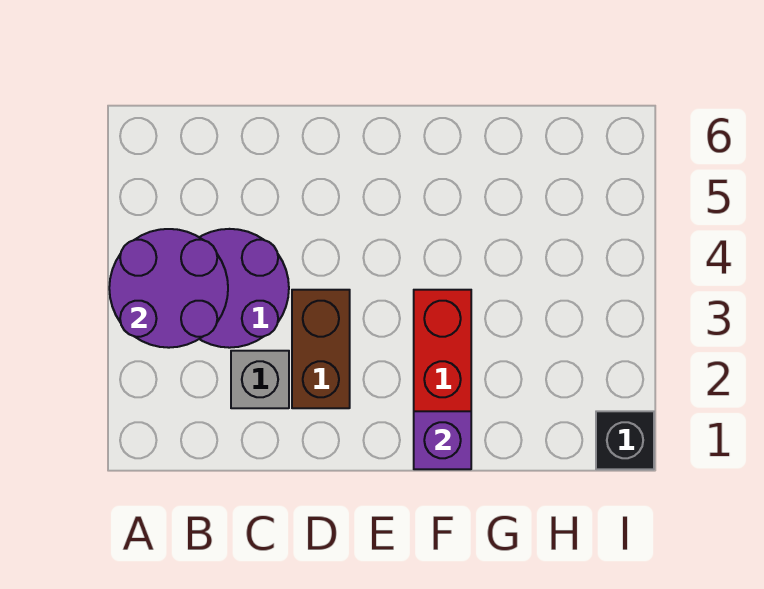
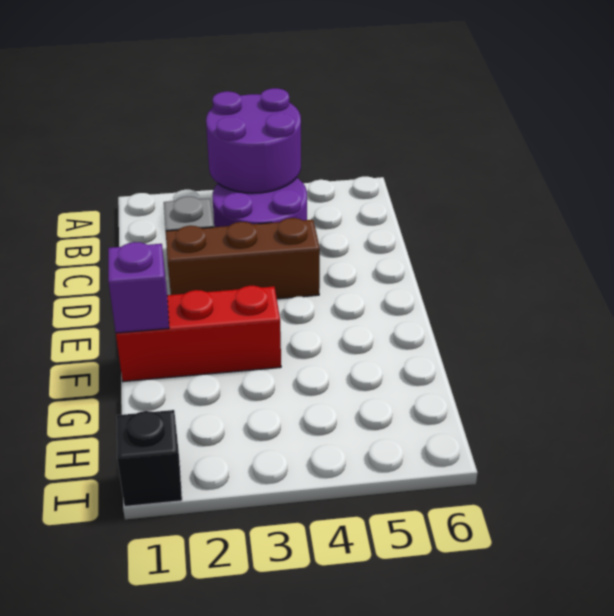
brown 1x2 brick [292,290,350,408] -> brown 1x3 brick [166,218,320,299]

